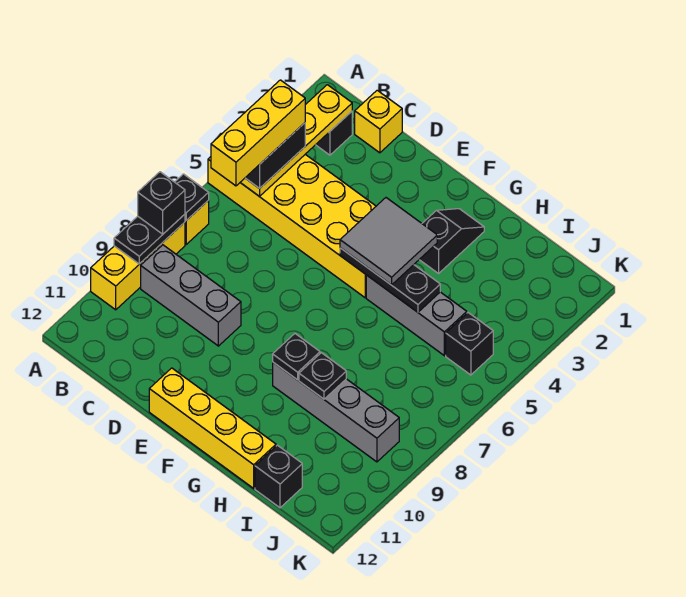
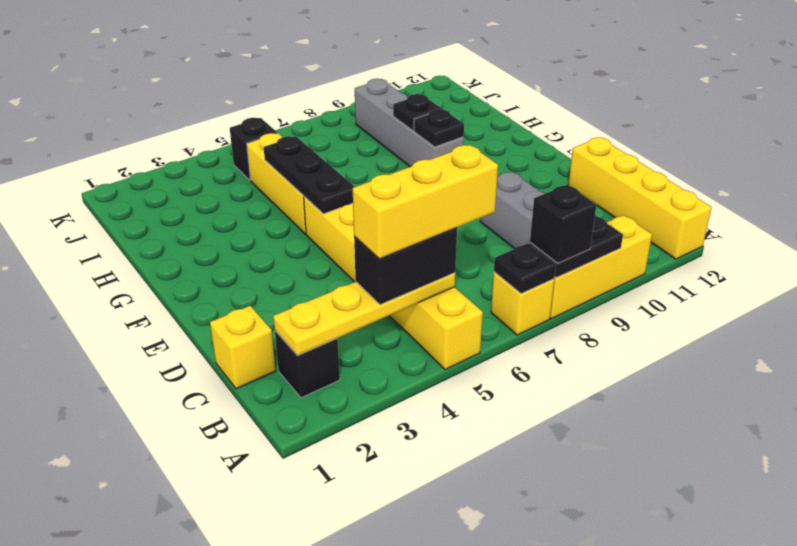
yellow 2x6 brick [208,154,376,298] -> yellow 1x6 brick [304,197,483,370]
yellow 1x4 brick [149,368,276,488] -> yellow 1x4 brick moved to [568,138,712,259]
grey 2x2 tile [340,198,437,285] -> none
black 1x2 slope [419,209,484,273] -> none
grey 1x3 brick [366,275,467,356] -> yellow 1x3 brick [247,133,306,234]
black 1x1 brick [255,445,302,508] -> none

